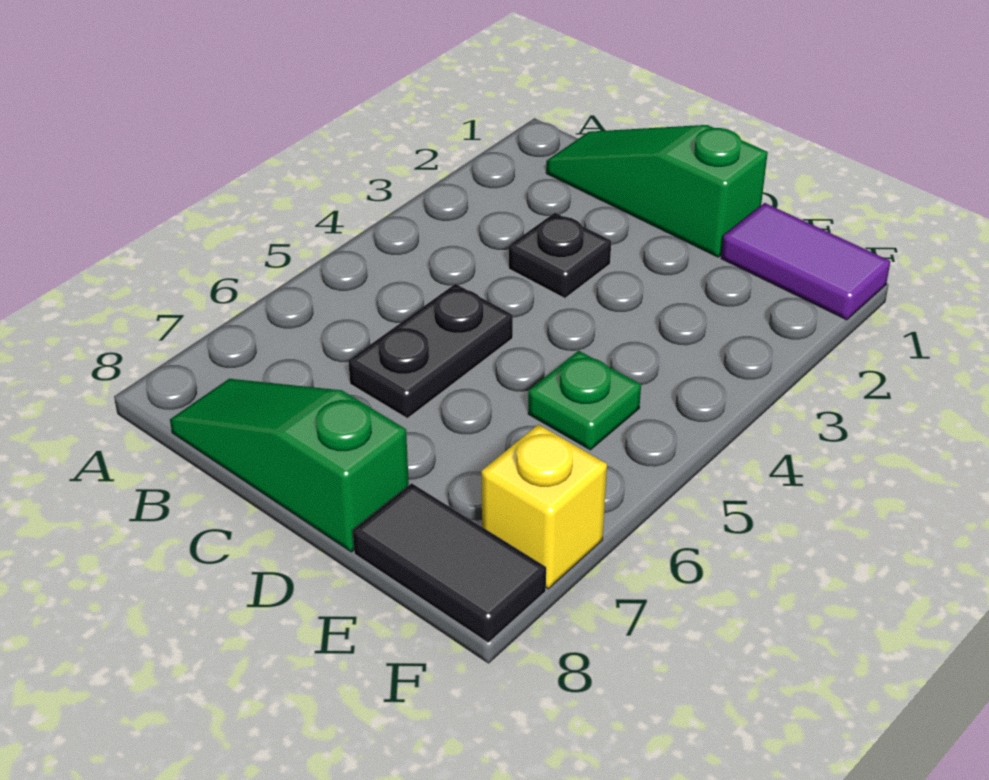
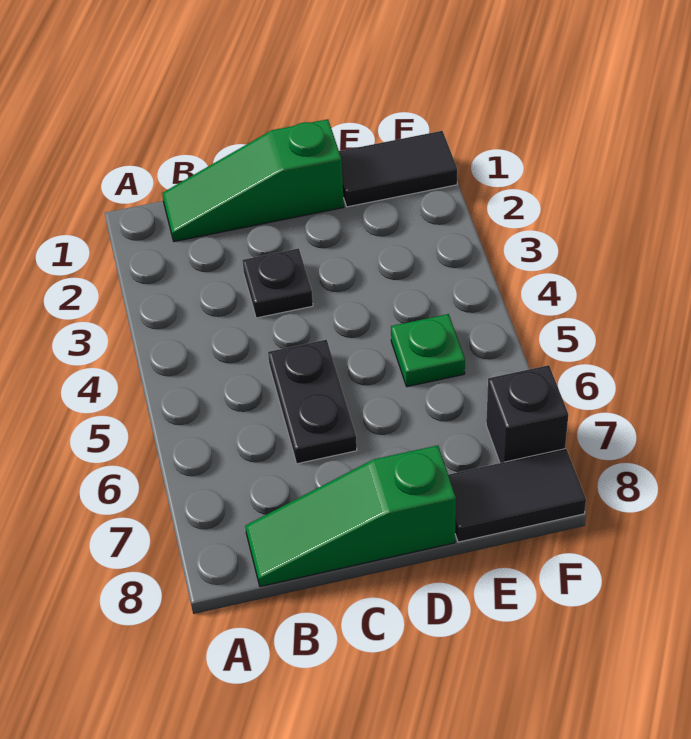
purple 1x2 tile [721,203,891,320] -> black 1x2 tile [339,131,457,207]
yellow 1x1 brick [482,425,607,589] -> black 1x1 brick [486,365,568,463]

